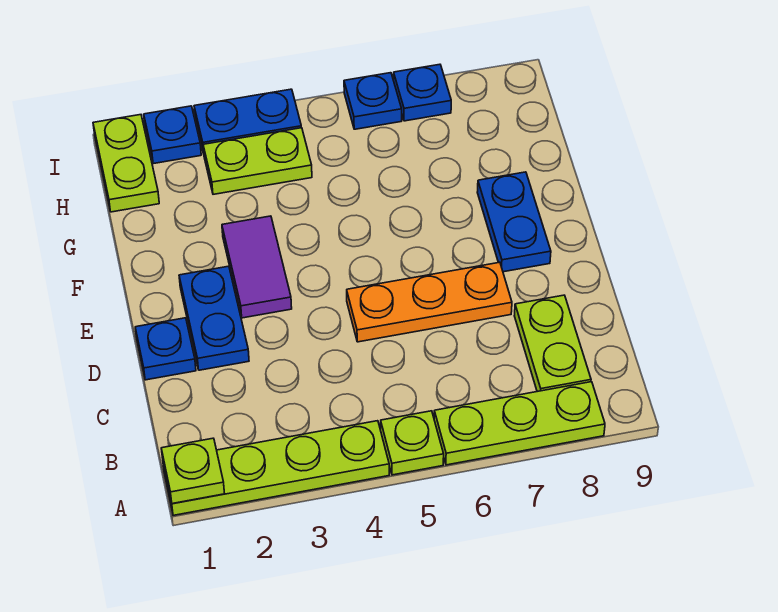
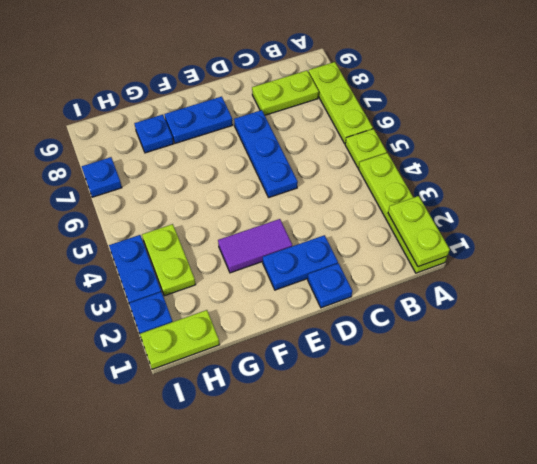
lime 1x1 plate [161,438,225,504] -> lime 1x2 plate [388,196,450,267]
orange 1x3 plate [347,262,512,342] -> blue 1x3 plate [234,110,298,197]
blue 1x1 plate [344,73,402,129] -> blue 1x1 plate moved to [134,115,173,153]

